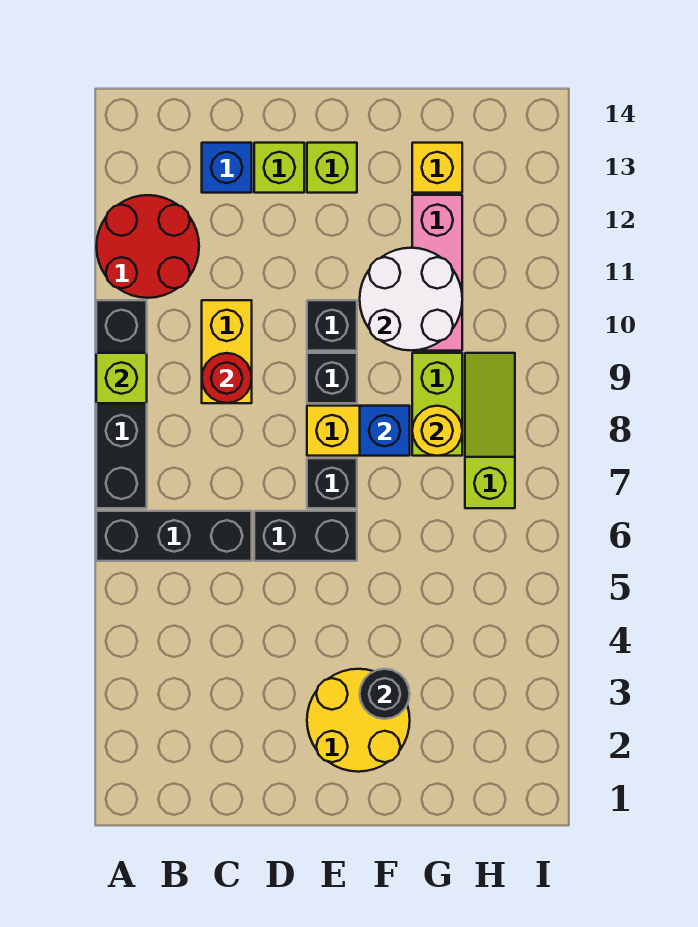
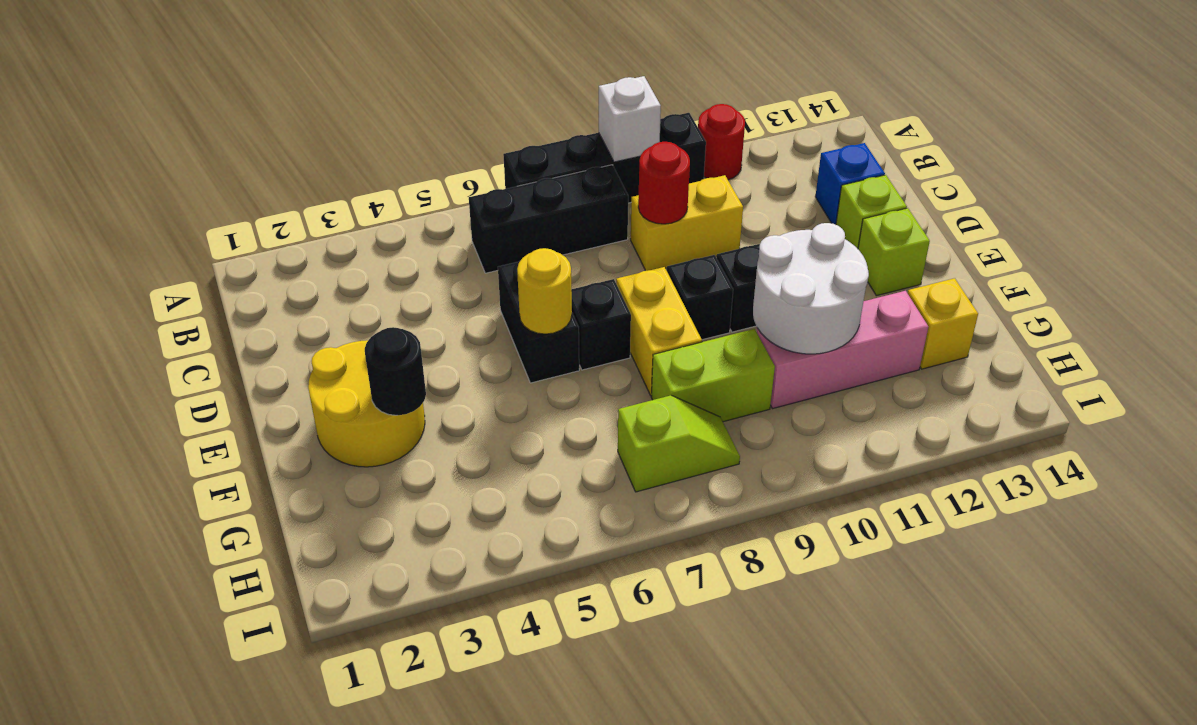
black 1x3 brick [96,511,252,561] -> black 1x3 brick turned to [469,165,628,273]
lime 1x1 brick [96,353,147,403] -> white 1x1 brick [599,76,661,162]
red 2x2 round brick [96,195,199,298] -> red 1x1 round brick [698,104,745,180]
blue 1x1 brick [360,406,410,456] -> none
yellow 1x1 round brick [412,406,462,456] -> yellow 1x1 round brick moved to [517,248,572,334]
lime 1x3 slope [465,353,515,508] -> lime 1x2 slope [618,395,740,492]

